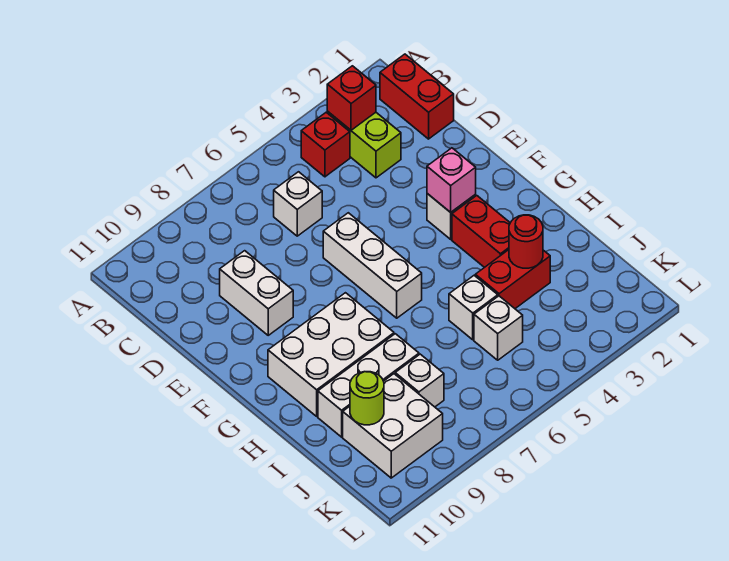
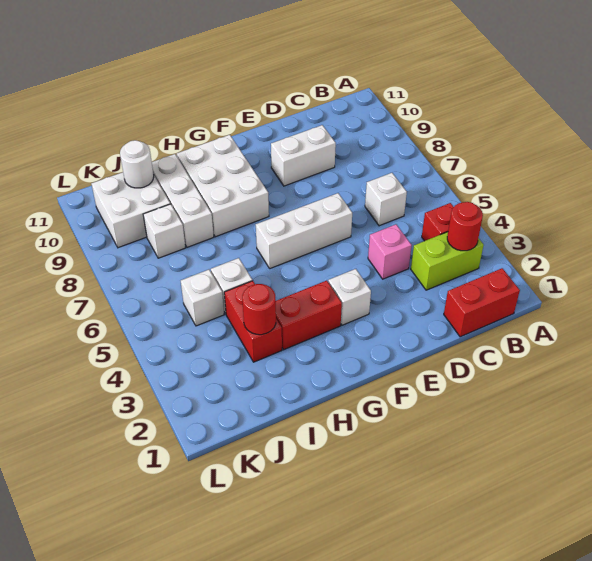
red 1x1 brick [327,66,376,130] -> red 1x1 round brick [447,202,483,251]
pink 1x1 brick [427,148,476,212] -> pink 1x1 brick moved to [368,224,412,279]
lime 1x1 round brick [350,372,384,425] -> white 1x1 round brick [120,140,154,188]

